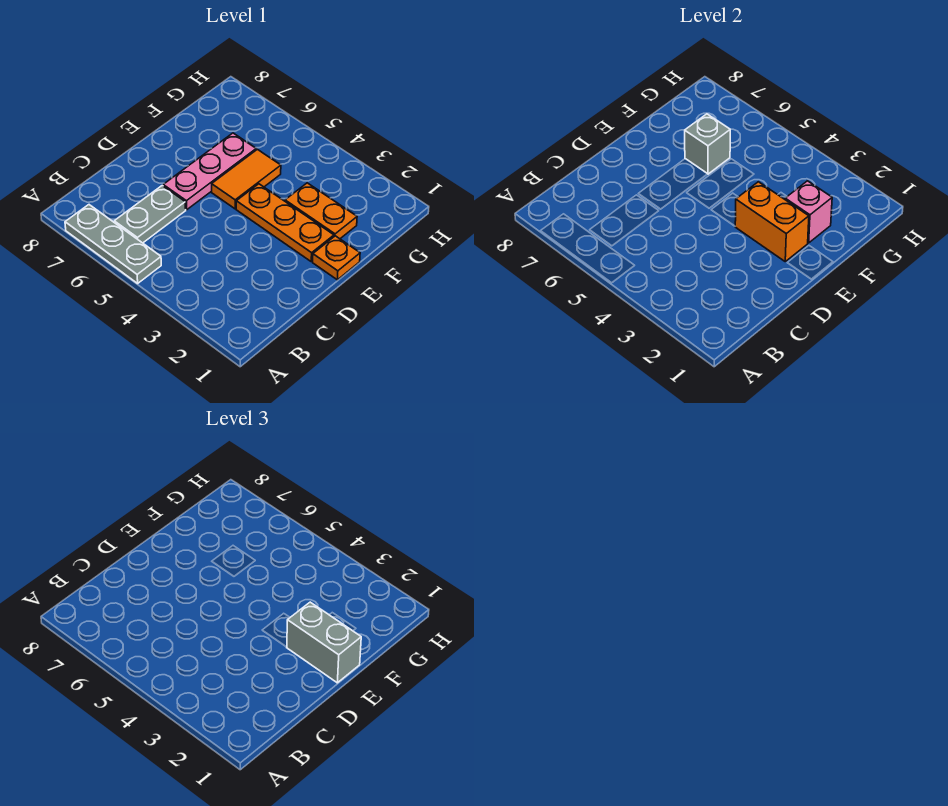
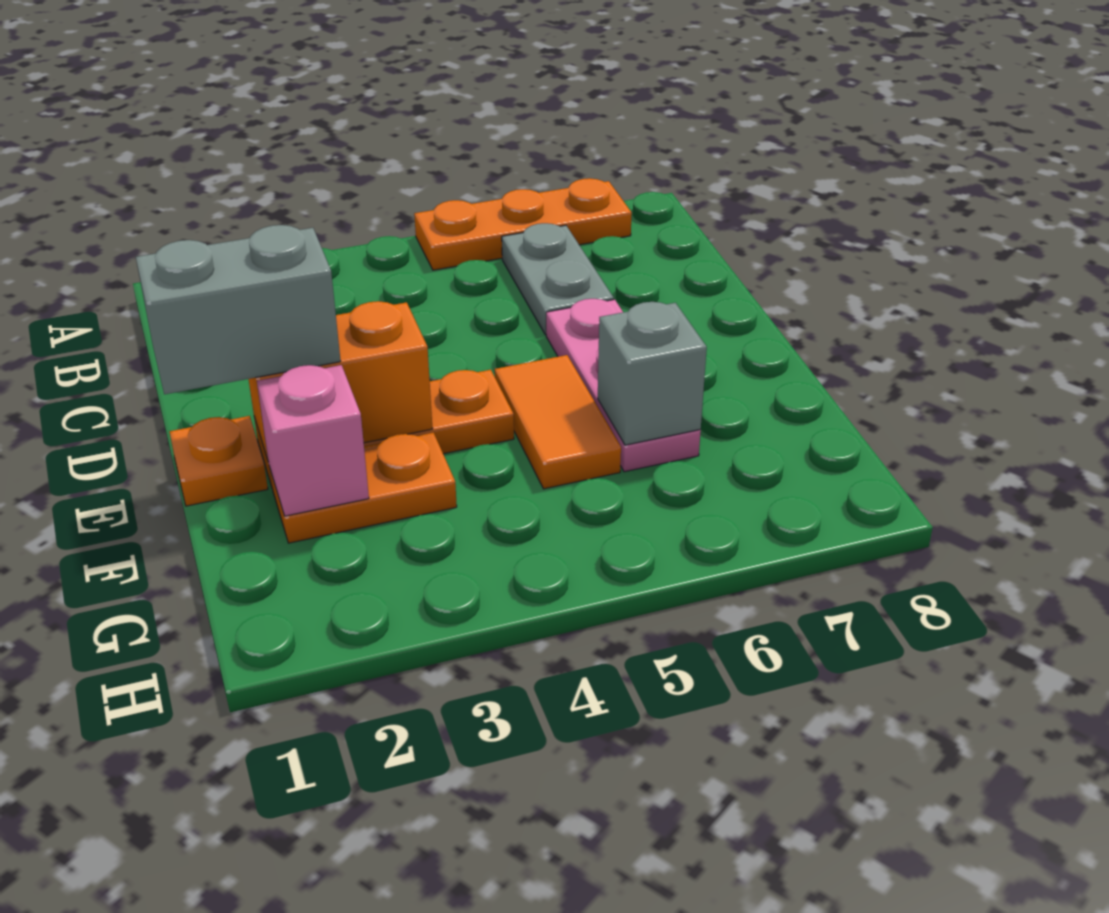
grey 1x3 plate [65,205,161,283] -> orange 1x3 plate [414,178,632,270]

